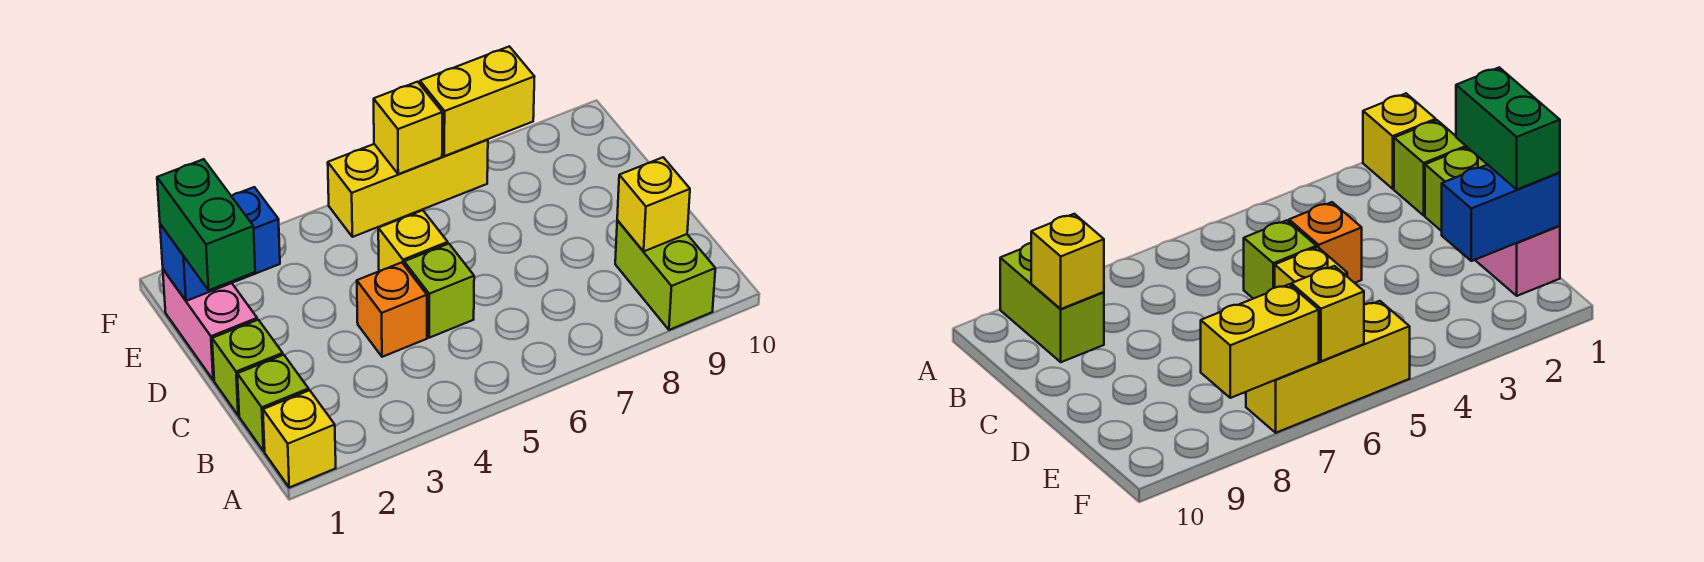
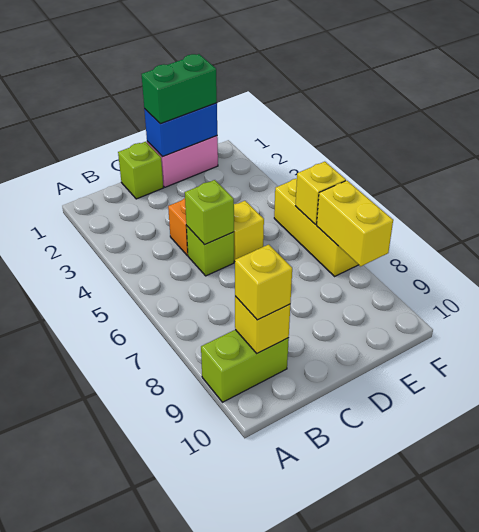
yellow 1x1 brick [263,390,336,487] -> yellow 1x1 brick moved to [235,245,292,320]
lime 1x1 brick [237,355,309,451] -> lime 1x1 brick moved to [185,180,234,245]
blue 1x2 brick [160,187,280,301] -> blue 1x2 brick turned to [144,103,217,157]

